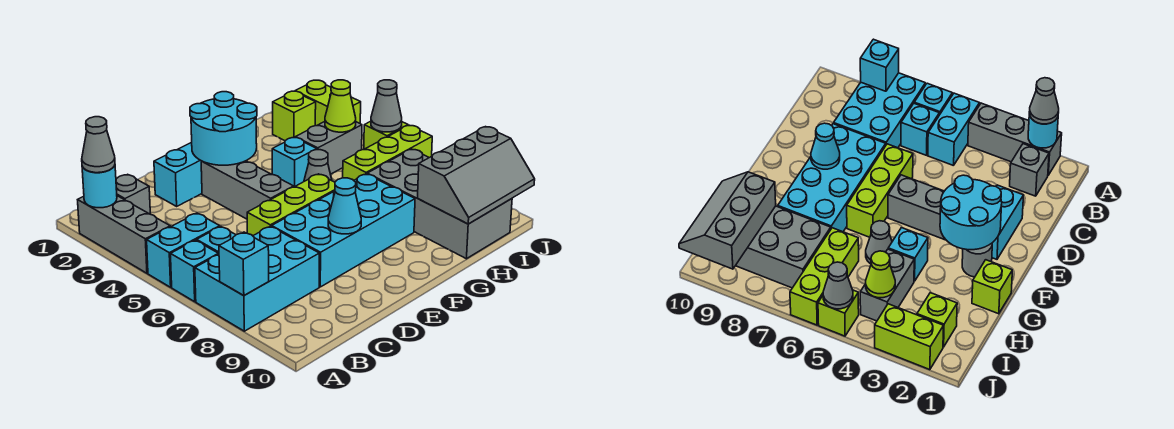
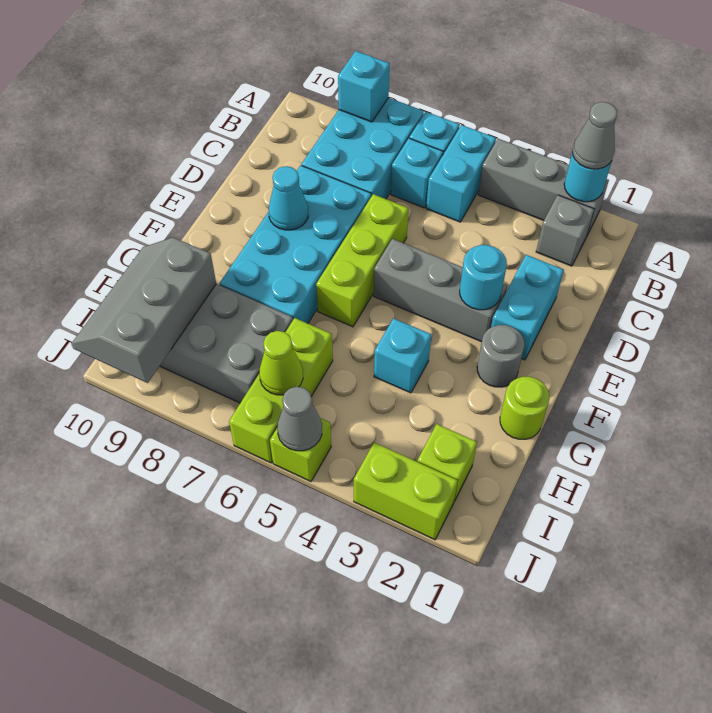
cyan 2x2 round brick [190,92,257,165] -> cyan 1x1 round brick [460,245,507,310]
lime 1x1 brick [972,260,1012,314] -> lime 1x1 round brick [500,377,550,439]
grey 1x1 cone [304,150,332,181] -> none
grey 1x2 brick [295,122,362,174] -> none
lime 1x1 cone [325,80,356,132] -> lime 1x1 cone moved to [259,331,303,395]

